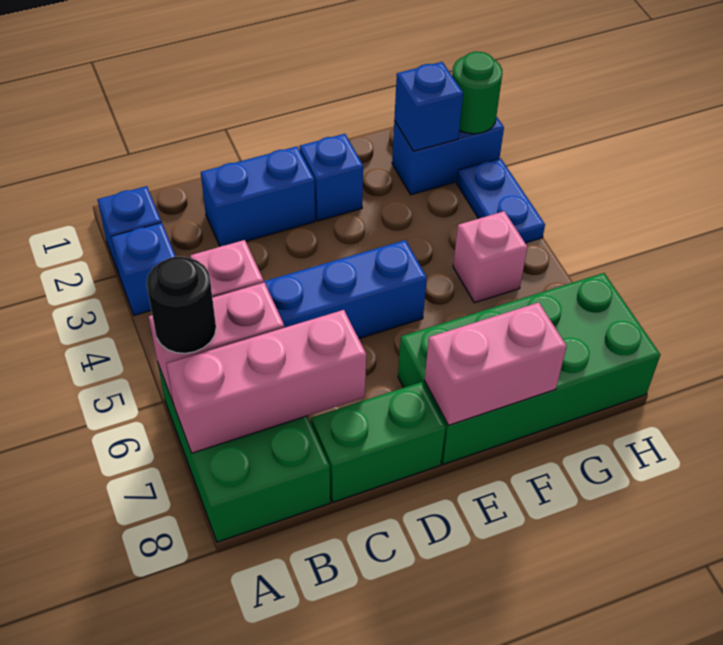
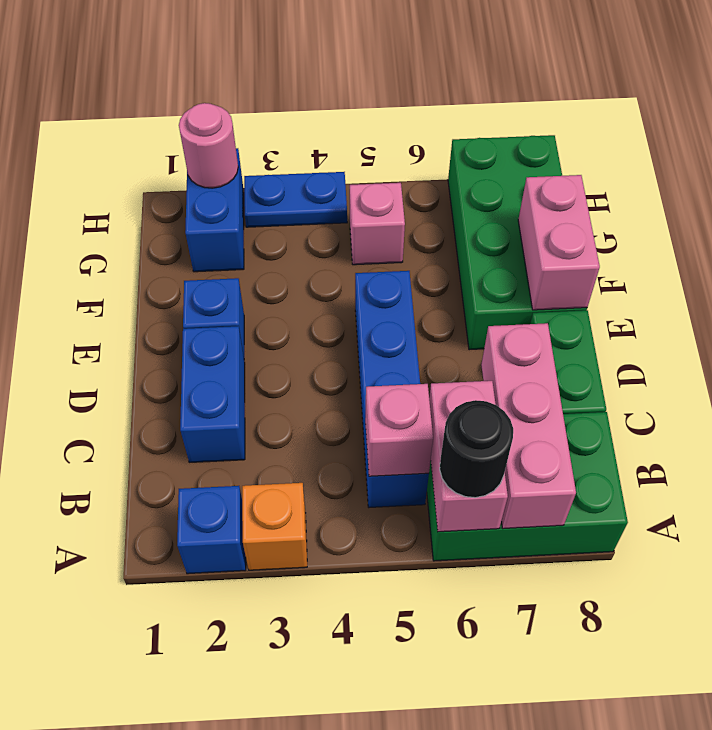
blue 1x1 brick [111,223,176,315] -> orange 1x1 brick [242,483,307,570]
blue 1x1 brick [394,62,463,151] -> none
green 1x1 round brick [452,52,502,134] -> pink 1x1 round brick [179,103,238,188]

